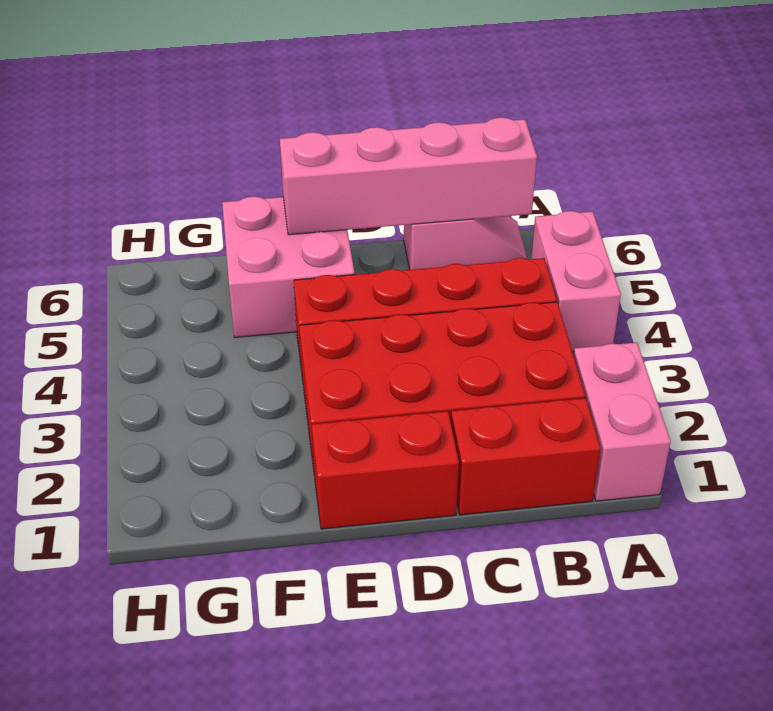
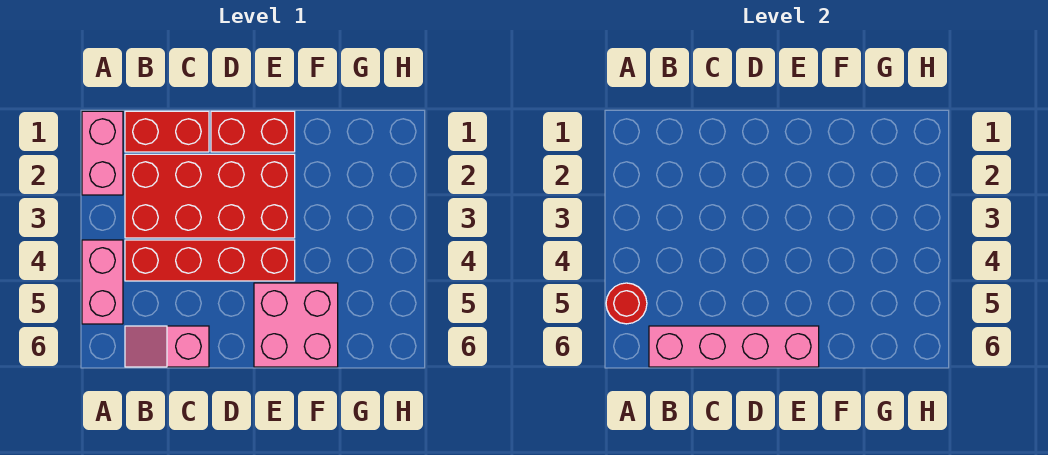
none -> red 1x1 round brick [606,283,647,324]

